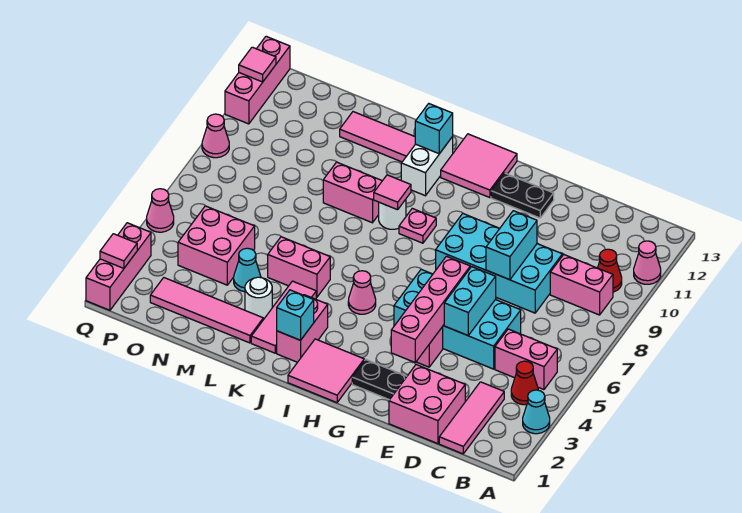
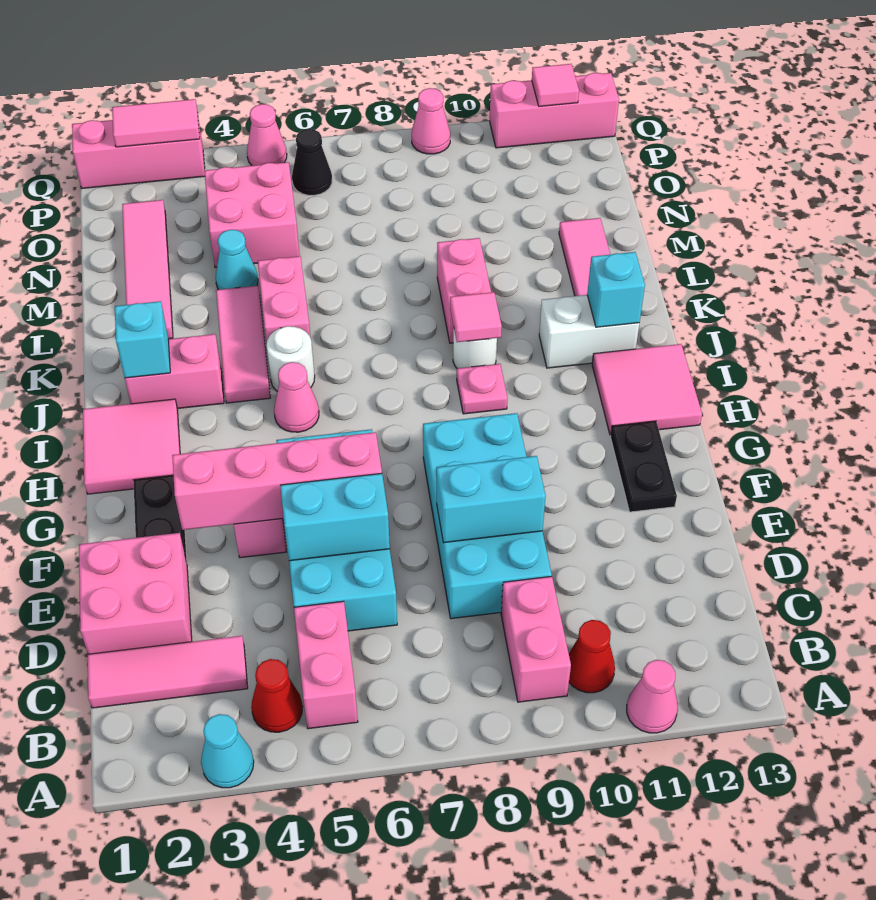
pink 1x3 tile [251,281,316,353] -> pink 1x3 tile turned to [216,286,270,403]
white 1x1 round brick [245,277,272,320] -> white 1x1 round brick moved to [267,326,315,391]
none -> black 1x1 cone [292,129,332,195]
pink 1x1 tile [100,234,137,268] -> pink 1x2 tile [112,99,200,147]

